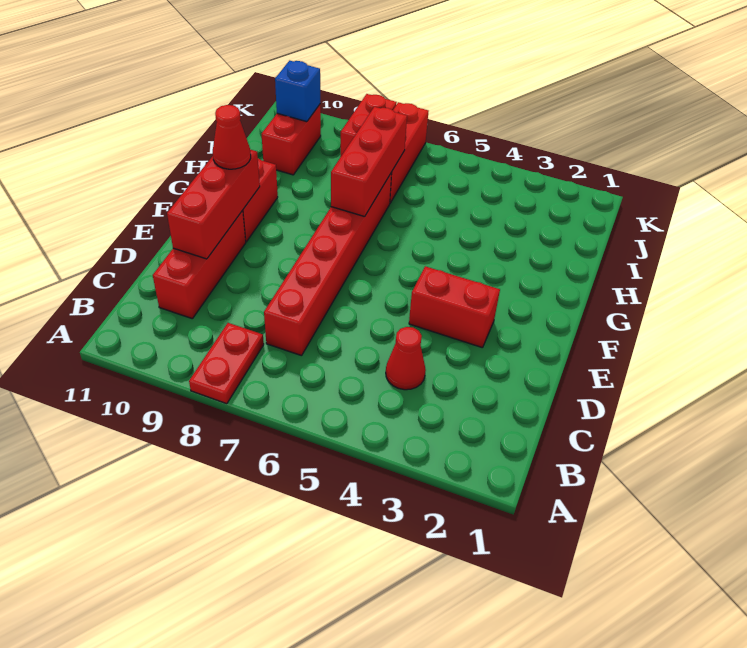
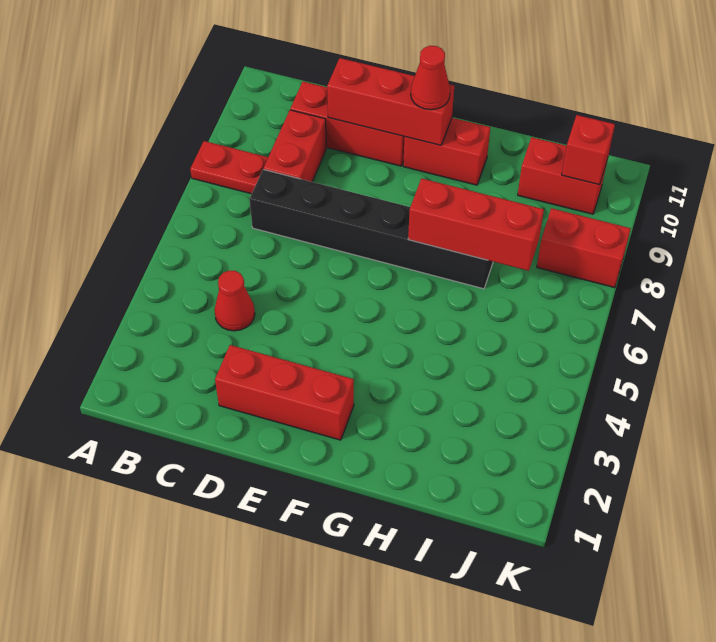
red 1x6 brick [264,173,392,356] -> black 1x6 brick [250,169,493,289]
red 1x2 brick [409,266,500,348] -> red 1x2 brick moved to [264,110,326,182]
red 1x3 brick [390,102,429,203] -> red 1x3 brick moved to [215,345,354,440]
blue 1x1 brick [275,61,320,122] -> red 1x1 brick [562,115,615,185]

